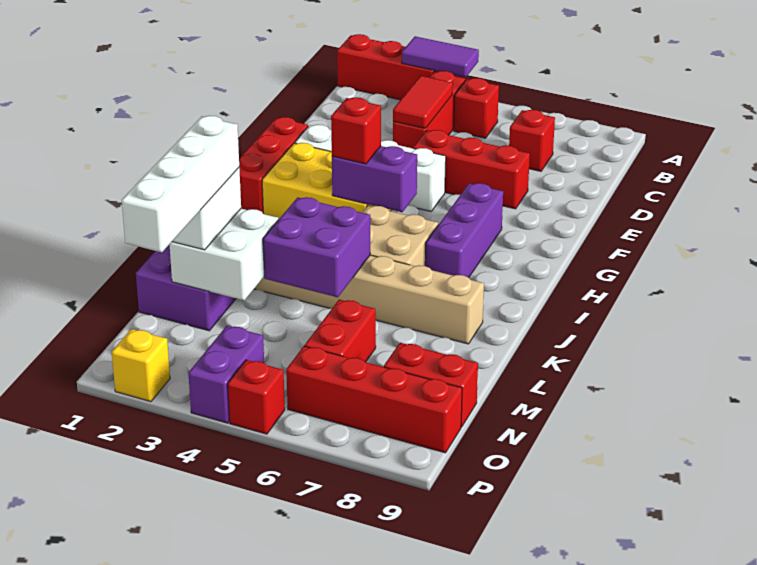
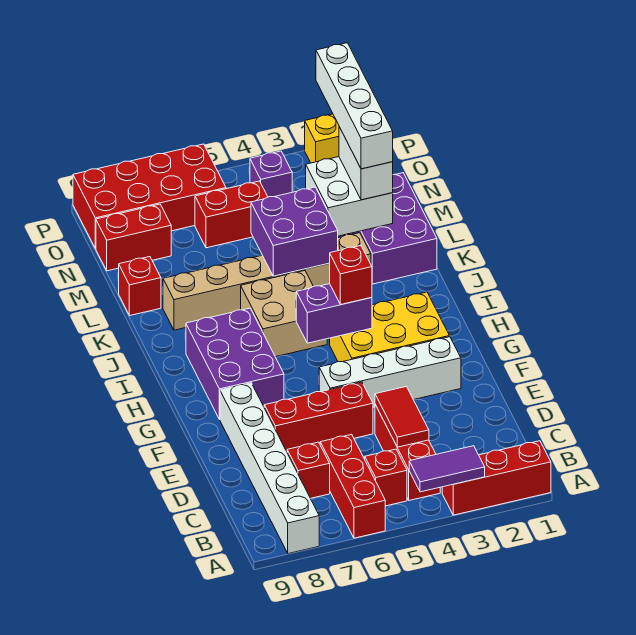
none -> white 1x6 brick [220,383,319,554]
red 1x3 brick [239,117,308,213] -> red 1x3 brick moved to [320,435,385,538]
purple 1x3 brick [425,183,503,278] -> purple 2x3 brick [186,308,284,419]
red 1x2 brick [305,300,376,362] -> red 1x2 brick turned to [195,181,268,248]
purple 1x2 brick [188,326,264,423] -> purple 1x1 brick [250,151,292,197]
red 1x4 brick [286,346,462,453] -> red 2x4 brick [73,144,226,249]
red 1x1 brick [228,360,285,434] -> red 1x1 brick moved to [119,257,161,315]

